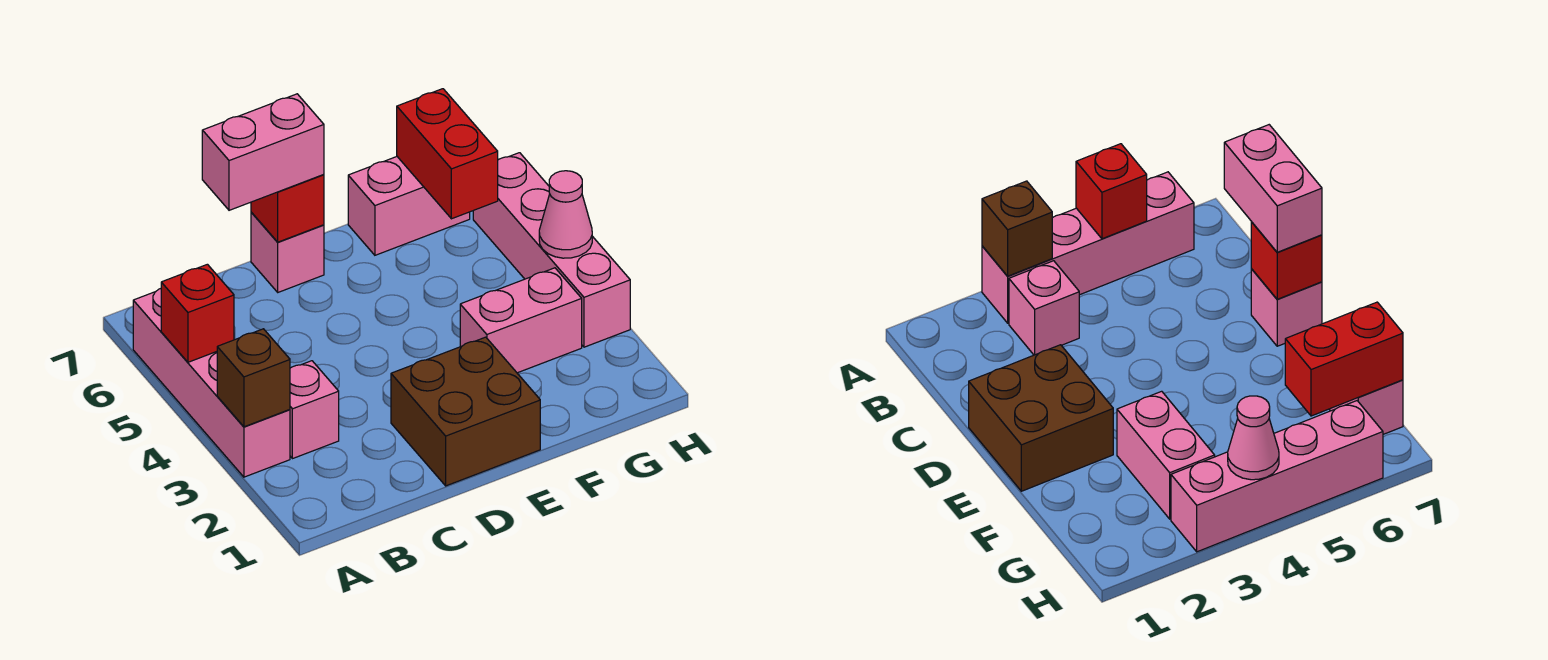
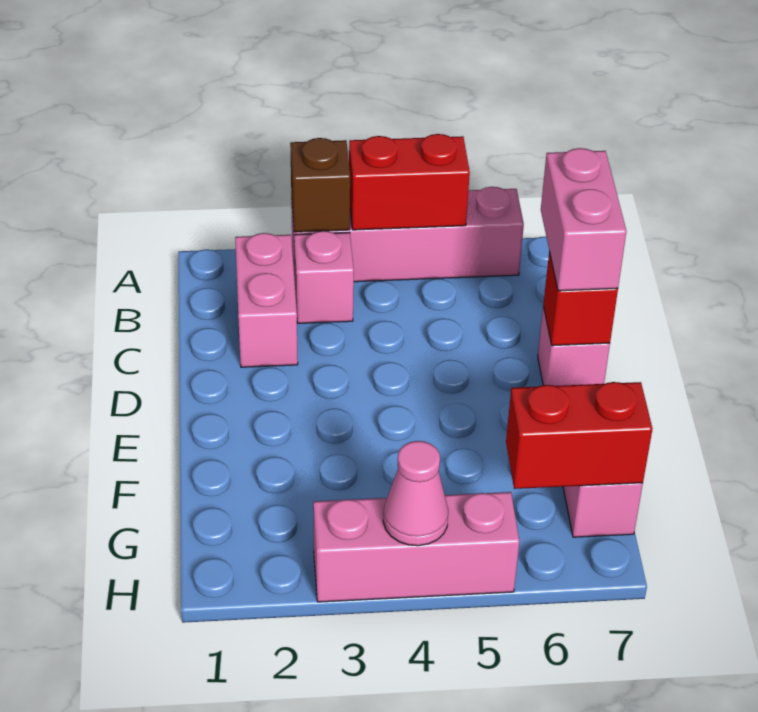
red 1x1 brick [161,264,234,362] -> red 1x2 brick [349,134,470,230]
brown 2x2 brick [391,337,540,486] -> none
pink 1x2 brick [460,268,582,373] -> pink 1x2 brick moved to [235,233,298,367]
pink 1x4 brick [473,153,630,347] -> pink 1x3 brick [313,492,519,602]

